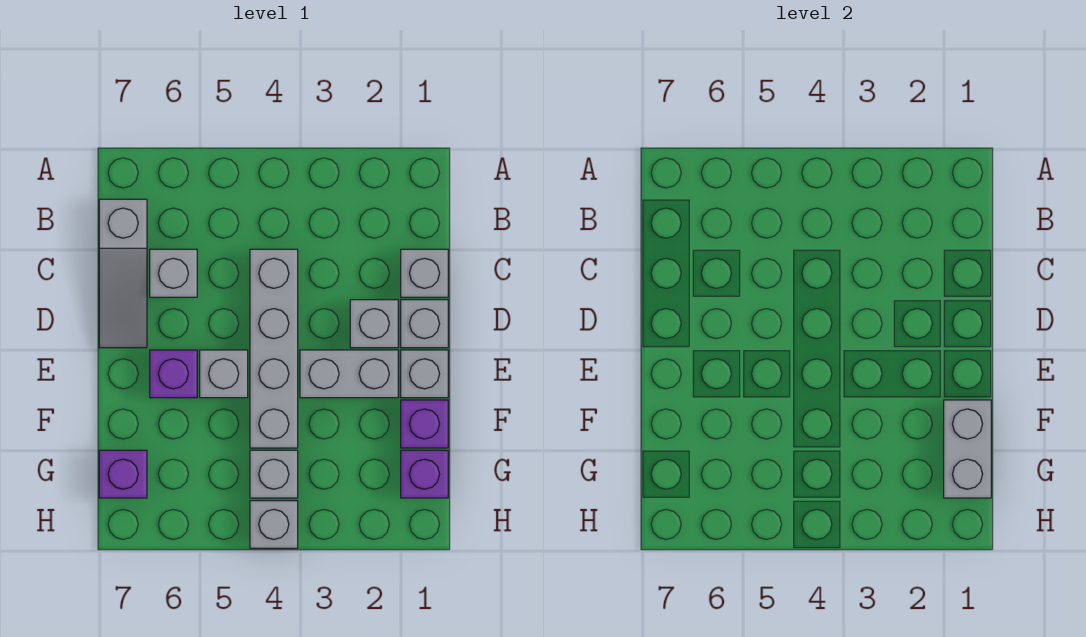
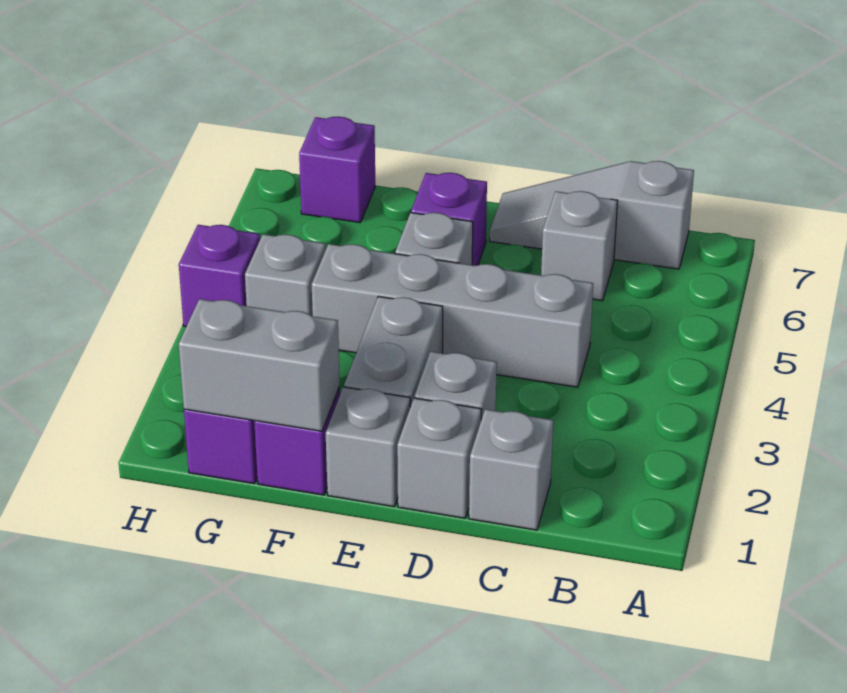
grey 1x1 brick [250,501,298,548] -> purple 1x1 brick [179,225,260,327]

